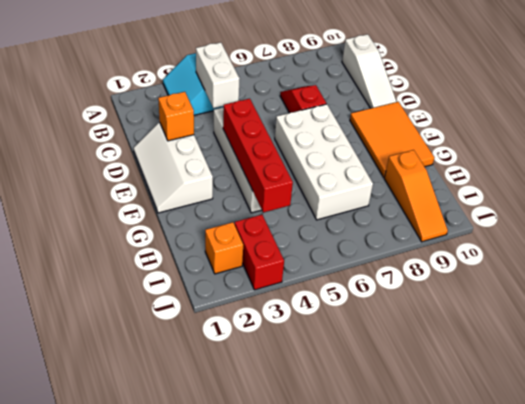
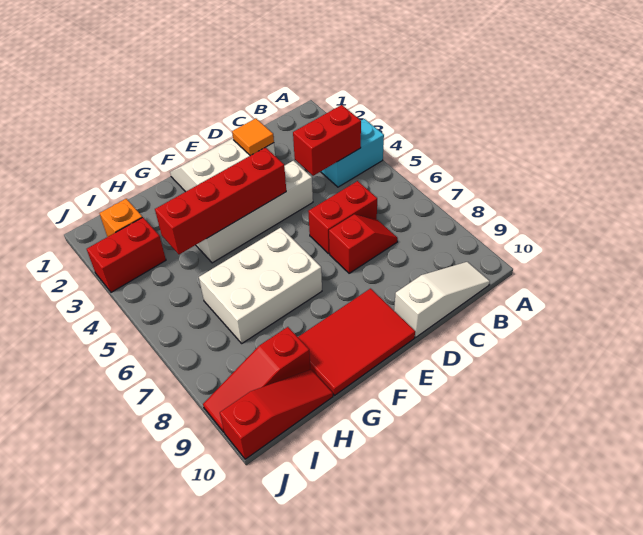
white 1x2 brick [196,42,240,108] -> red 1x2 brick [293,105,361,176]
white 1x3 slope [342,34,397,108] -> white 1x3 slope turned to [394,262,490,337]
none -> red 1x2 brick [308,181,377,254]
orange 1x1 brick [158,92,194,141] -> orange 1x1 tile [232,118,274,156]
white 2x4 brick [275,104,373,220] -> white 2x3 brick [199,228,322,343]
orange 2x3 tile [350,102,434,177] -> red 2x3 tile [298,289,415,396]
orange 1x3 slope [384,150,448,242] -> red 1x3 slope [203,327,310,432]
none -> red 1x3 slope [220,370,333,459]

